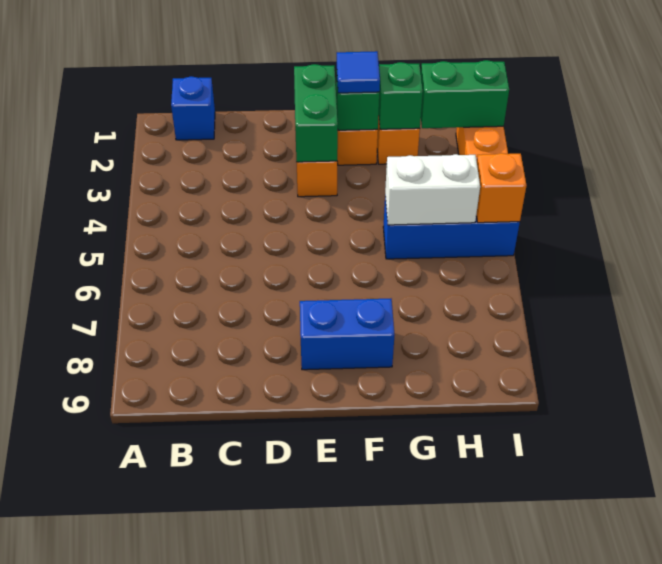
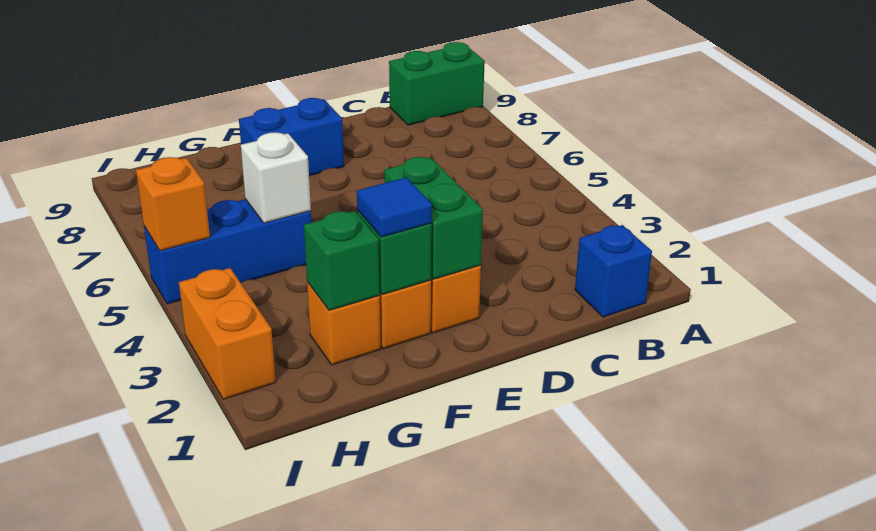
white 1x2 brick [385,154,480,225] -> white 1x1 brick [241,132,311,223]
green 1x2 brick [421,60,509,128] -> green 1x2 brick moved to [389,42,485,125]

